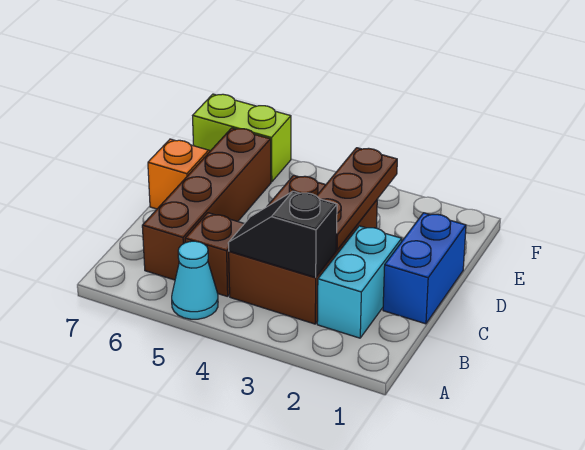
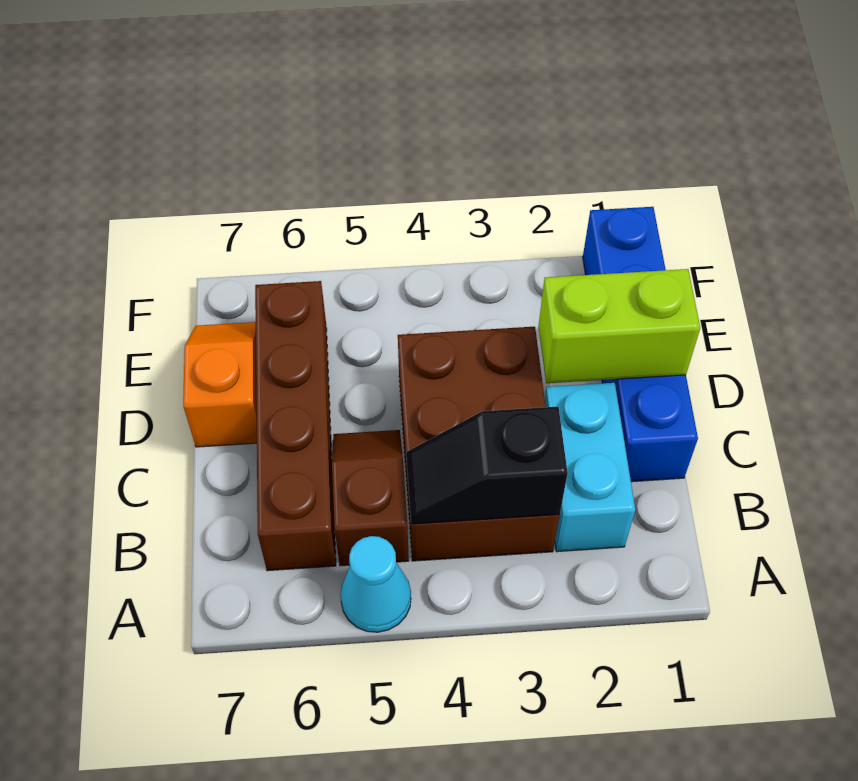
blue 1x2 brick [383,213,466,324] -> blue 1x4 brick [583,207,698,482]
brown 1x3 plate [317,148,397,250] -> none
lime 1x2 brick [193,94,291,182] -> lime 1x2 brick moved to [539,269,700,383]

